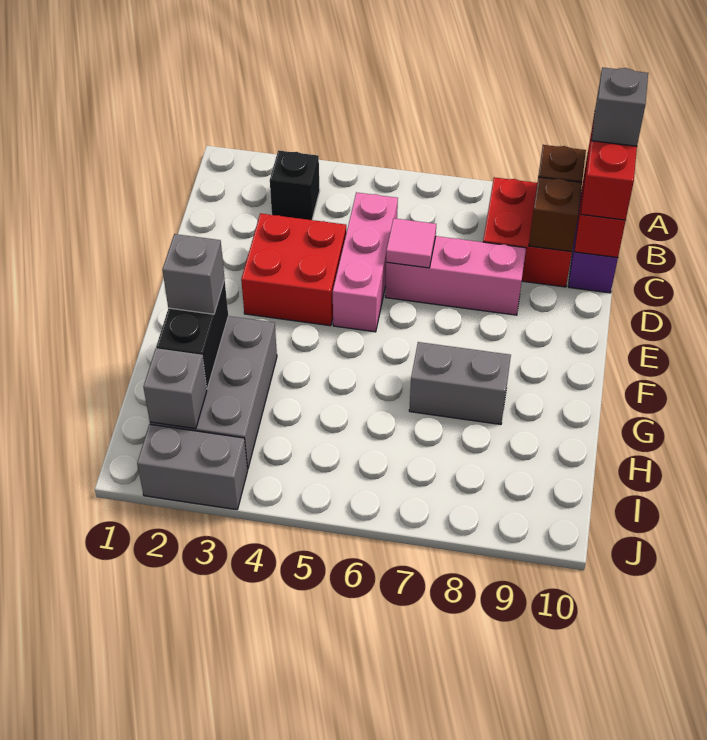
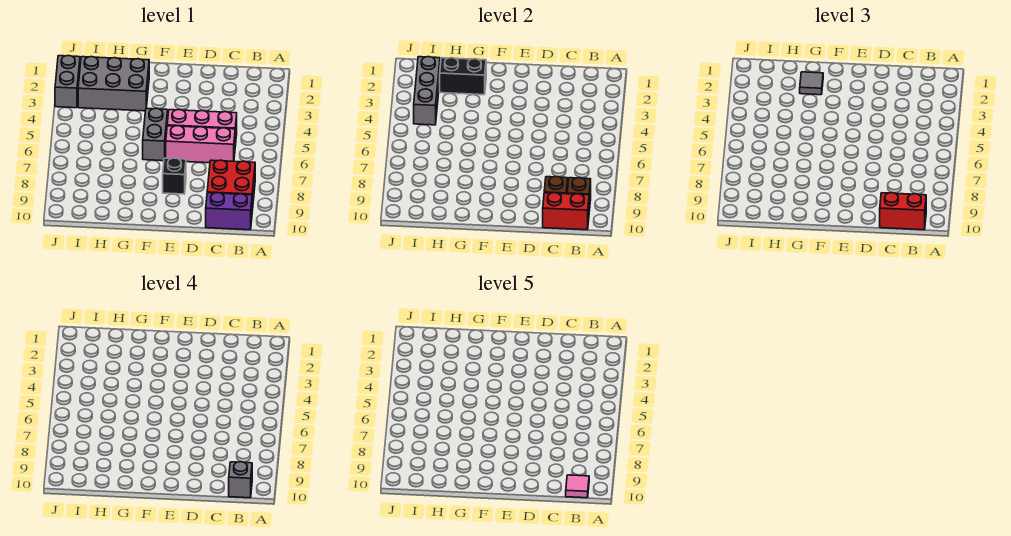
black 1x1 brick [270,150,320,220] -> black 1x1 brick moved to [163,158,186,194]
red 2x2 brick [241,213,346,326] -> none
pink 1x3 brick [385,236,526,315] -> pink 1x3 brick turned to [166,126,235,163]
pink 1x1 tile [386,218,436,268] -> pink 1x1 tile moved to [566,475,589,498]
grey 1x1 brick [163,234,225,314] -> grey 1x1 tile [800,72,823,95]
grey 1x2 brick [409,342,511,424] -> grey 1x2 brick moved to [143,108,168,161]
grey 1x1 brick [143,349,207,429] -> grey 1x3 brick [414,57,440,125]

